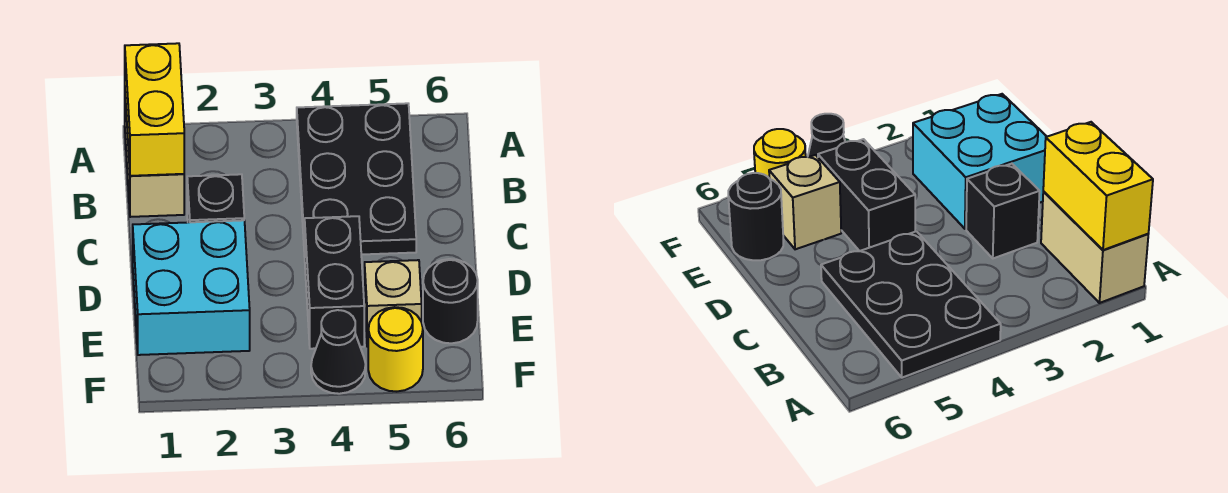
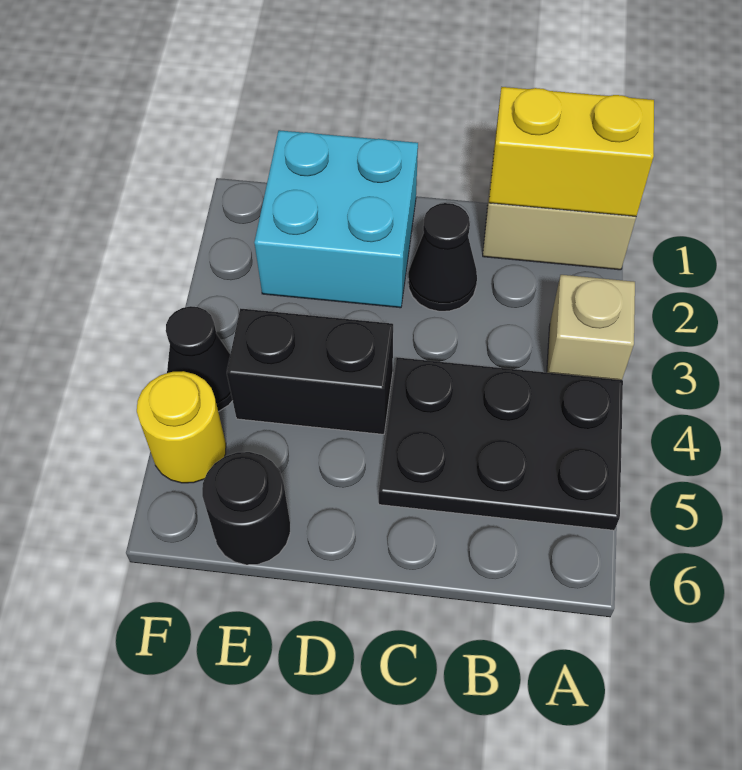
black 1x1 brick [187,174,244,222] -> black 1x1 cone [408,203,477,311]
tan 1x1 brick [365,260,422,347] -> tan 1x1 brick moved to [547,275,635,380]

